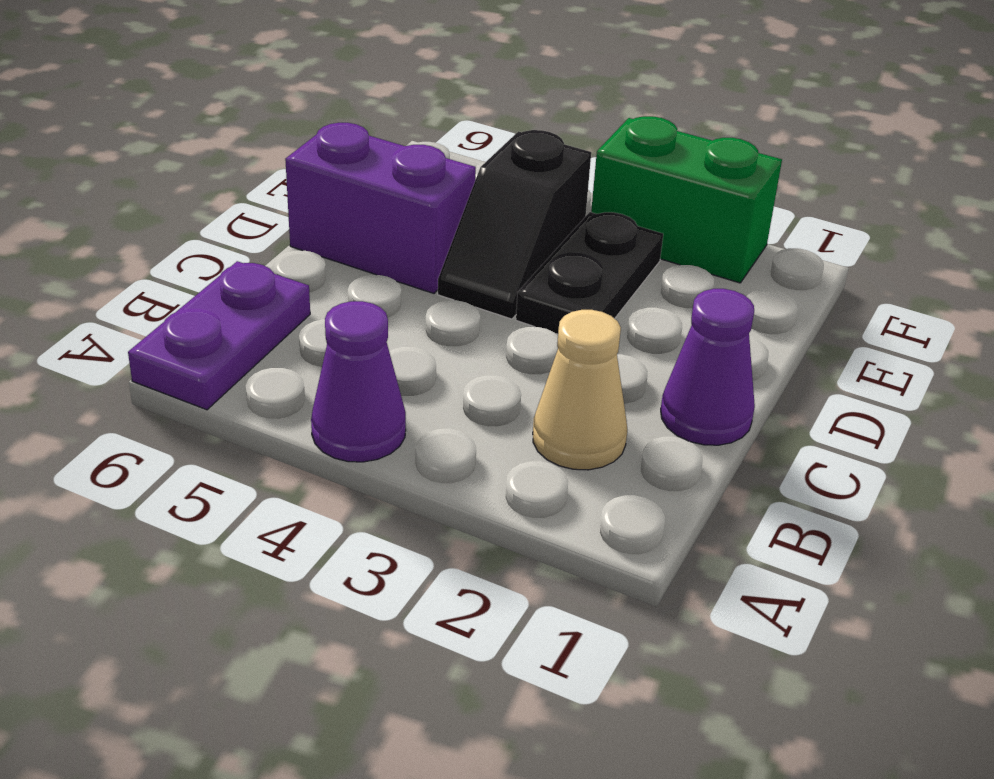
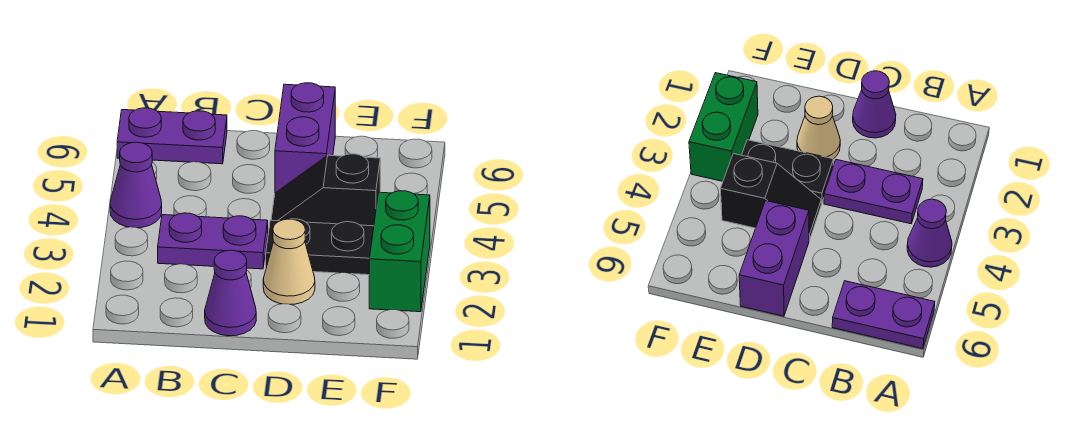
tan 1x1 cone [533,310,627,470] -> tan 1x1 cone moved to [263,219,315,304]
none -> purple 1x2 plate [158,213,268,269]

